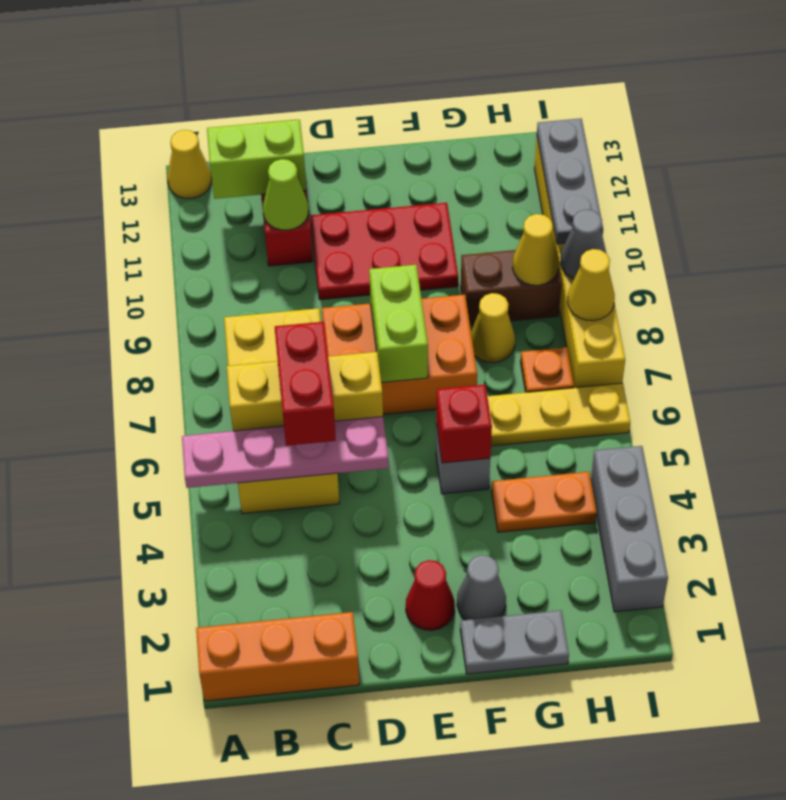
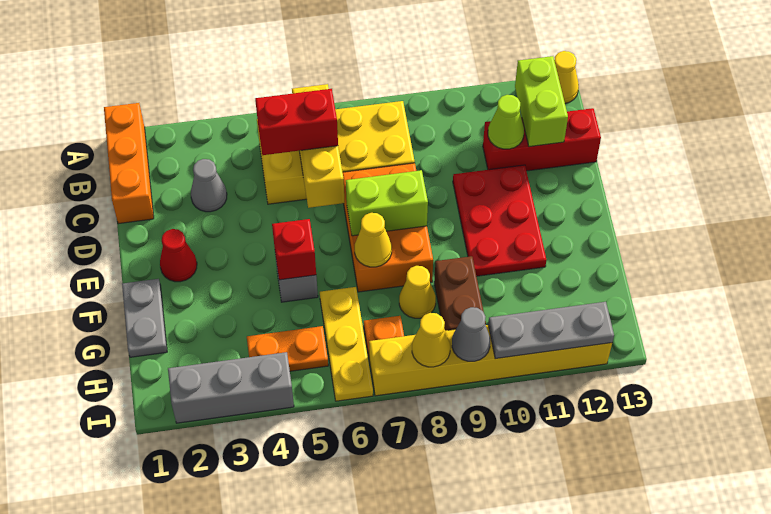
pink 1x4 plate [182,417,389,488] -> none
grey 1x1 cone [457,555,506,620] -> grey 1x1 cone moved to [191,159,227,212]
orange 1x2 plate [492,472,597,532] -> orange 1x2 plate turned to [247,326,328,371]
yellow 1x1 cone [512,214,559,285] -> yellow 1x1 cone moved to [355,213,392,267]

